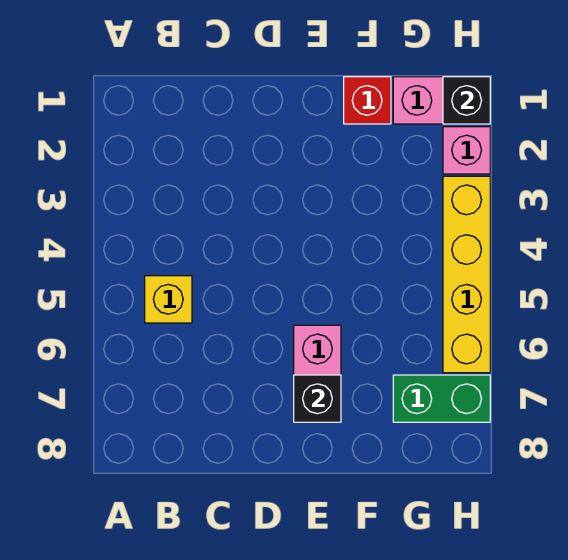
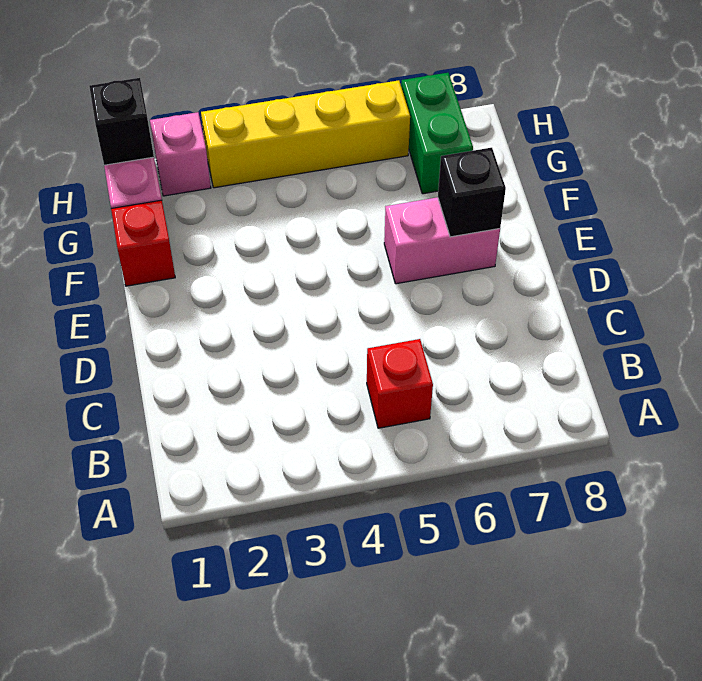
yellow 1x1 brick [145,276,192,323] -> red 1x1 brick [367,339,433,428]

